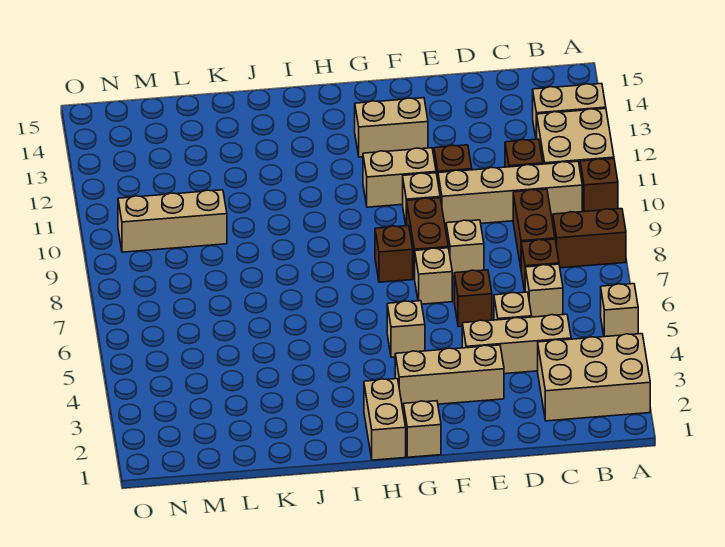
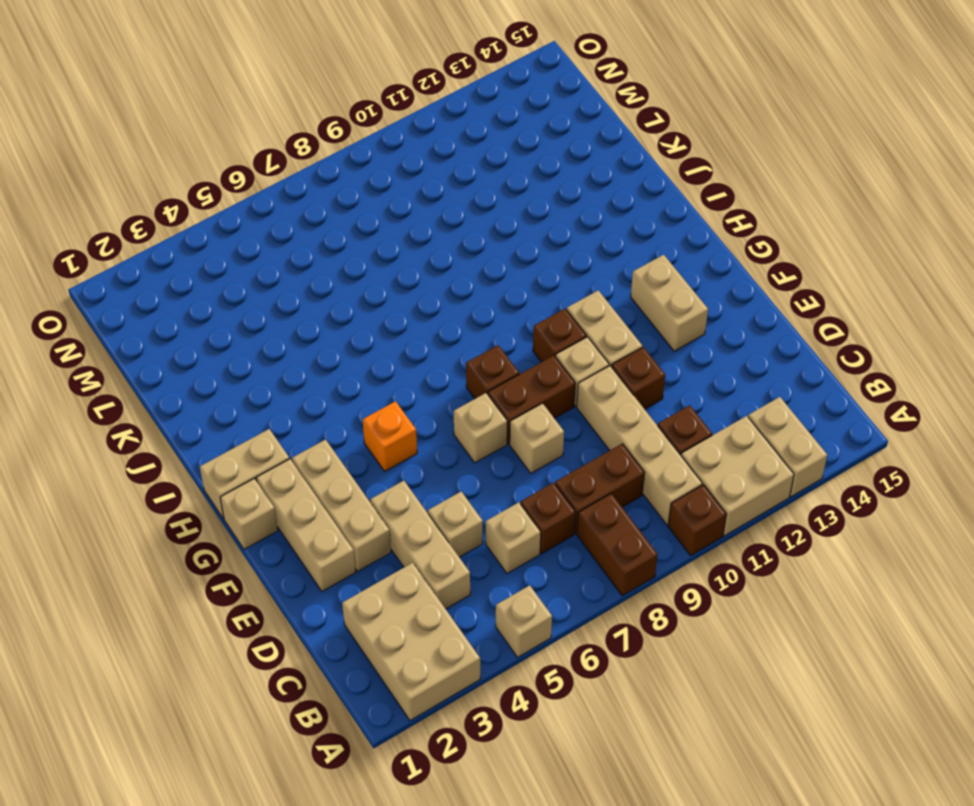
brown 1x1 brick [454,270,492,327] -> brown 1x1 brick moved to [533,309,586,362]
tan 1x1 brick [387,301,425,357] -> orange 1x1 brick [363,401,417,471]
tan 1x3 brick [118,190,227,252] -> tan 1x3 brick moved to [256,459,356,591]

